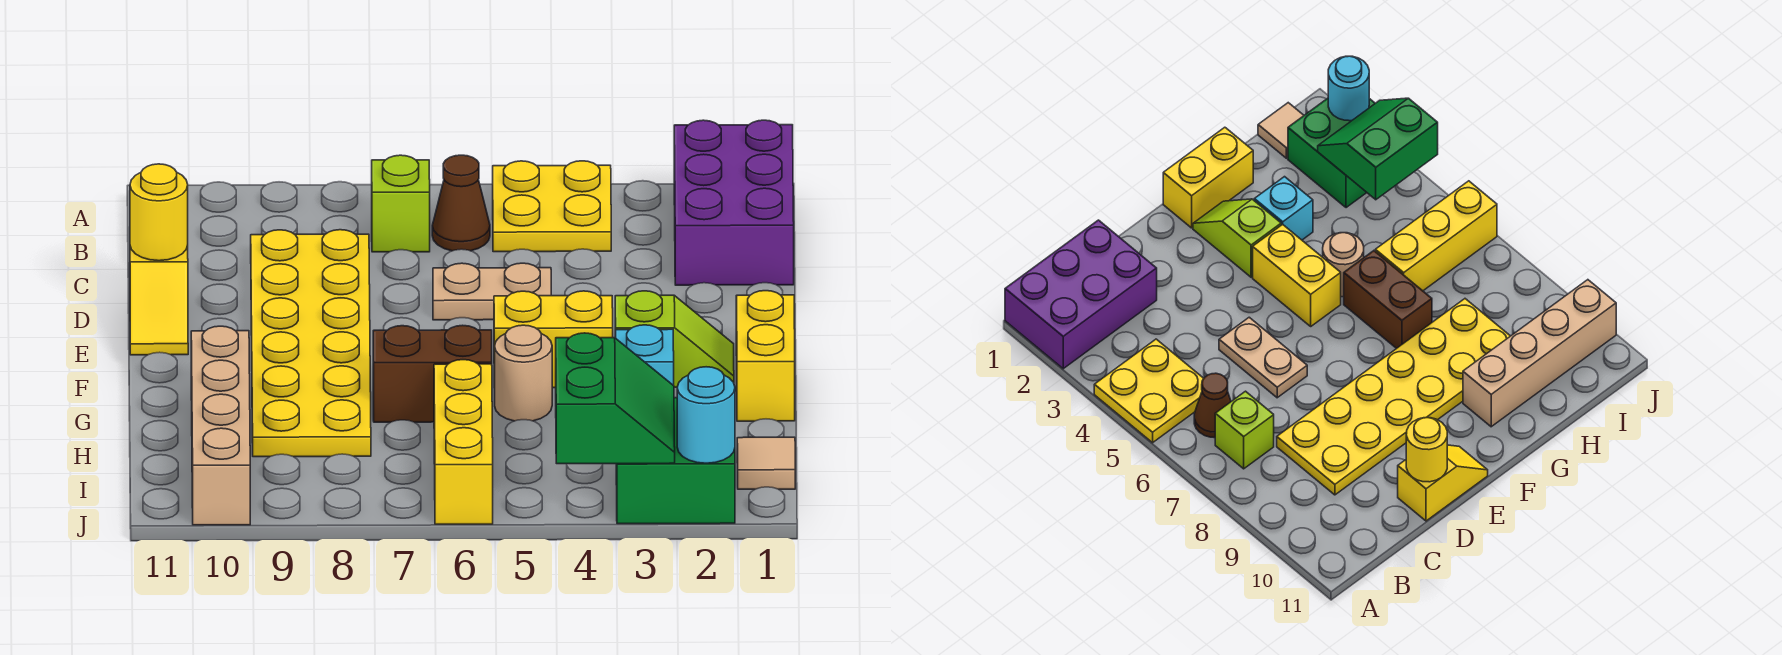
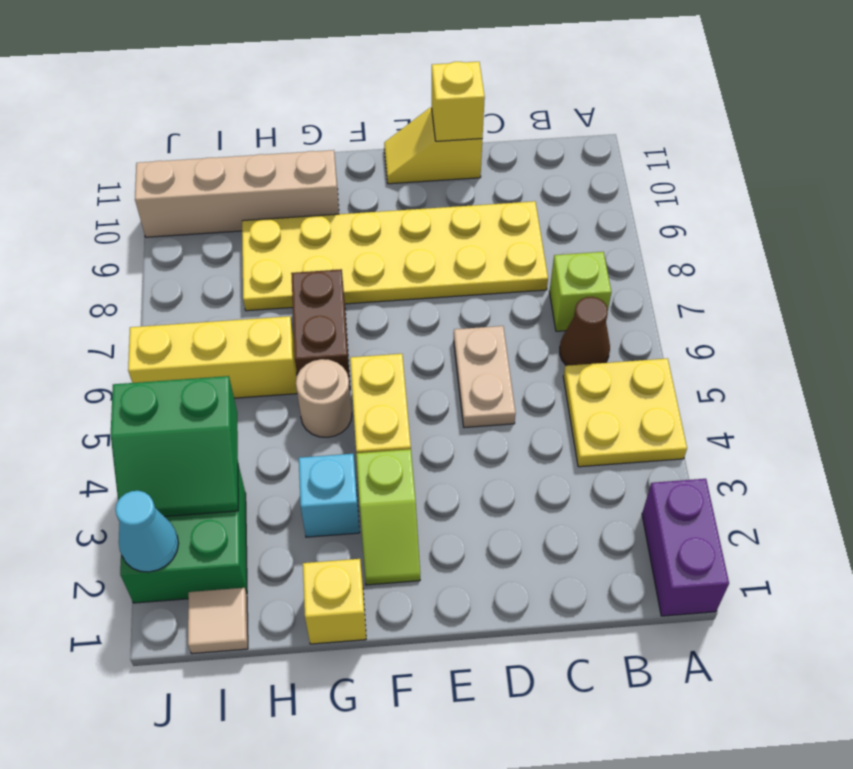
purple 2x3 brick [674,120,794,285] -> purple 1x2 brick [642,479,729,616]
yellow 1x1 round brick [130,164,188,261] -> yellow 1x1 brick [432,62,485,141]
yellow 1x2 brick [736,291,795,421] -> yellow 1x1 brick [303,559,366,644]
cyan 1x1 round brick [677,367,735,463] -> cyan 1x1 cone [115,491,179,572]

